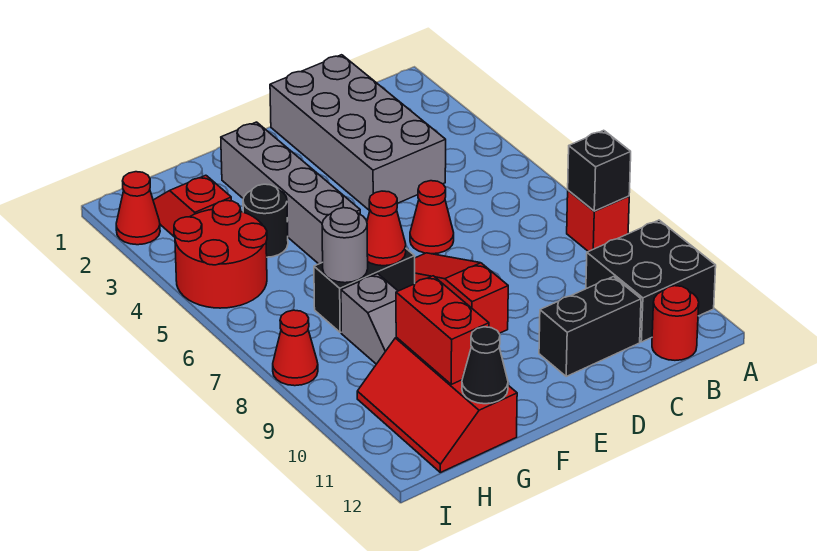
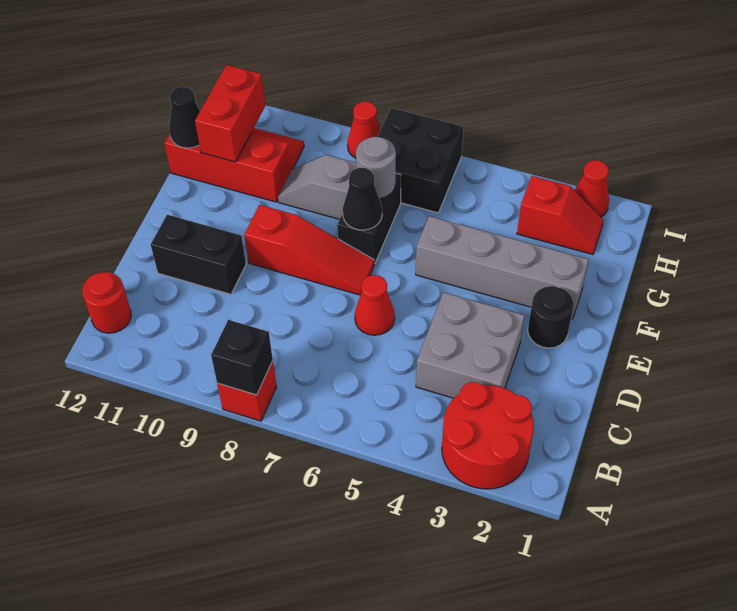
black 2x2 brick [586,220,716,342] -> black 2x2 brick moved to [377,108,464,213]
grey 2x4 brick [270,55,446,211] -> grey 2x2 brick [416,292,525,398]
black 1x2 brick [539,277,641,376] -> black 1x2 brick turned to [151,215,246,294]
red 1x1 cone [367,191,406,266] -> black 1x1 cone [343,168,382,230]
black 1x1 round brick [243,184,288,257] -> black 1x1 round brick moved to [528,286,574,348]
red 1x2 brick [396,276,489,384] -> red 1x2 brick turned to [195,65,265,162]
red 2x2 round brick [174,200,267,308] -> red 2x2 round brick moved to [442,382,534,489]

